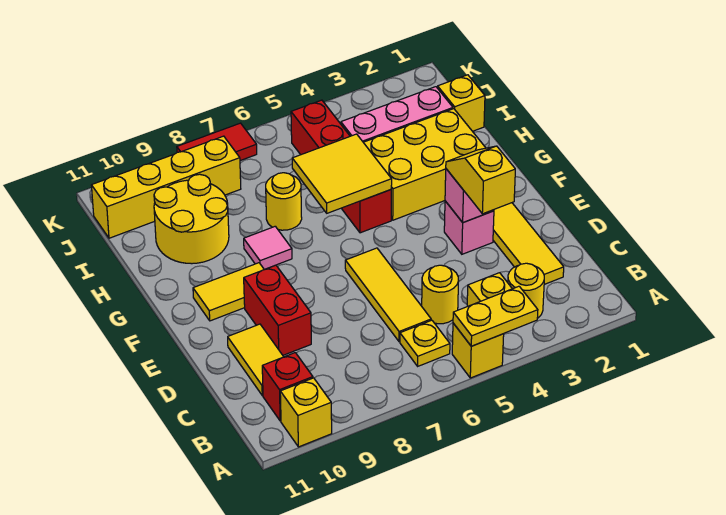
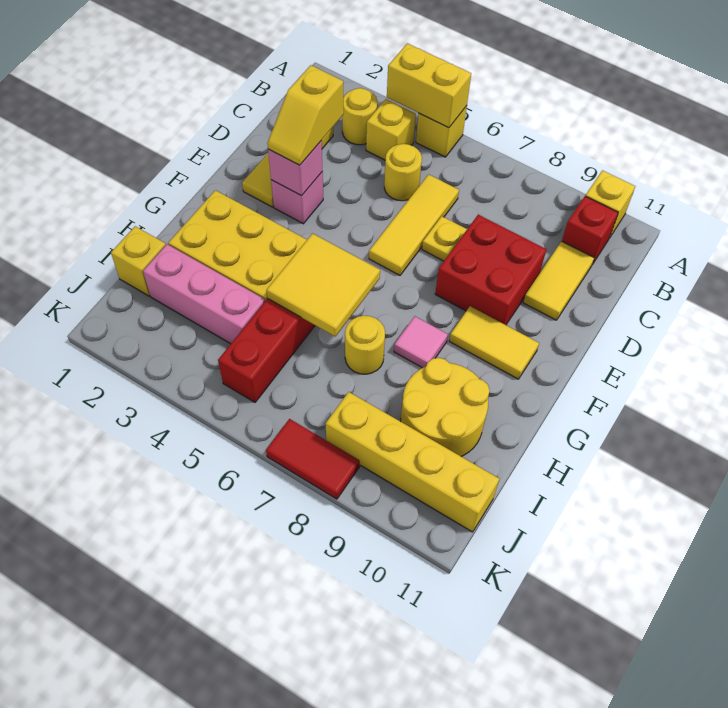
yellow 1x2 plate [453,286,538,346] -> yellow 1x2 brick [387,43,471,128]
yellow 1x1 plate [400,320,450,366] -> yellow 1x1 plate moved to [422,216,467,261]
red 1x2 brick [244,265,311,355] -> red 2x2 brick [435,215,546,325]

